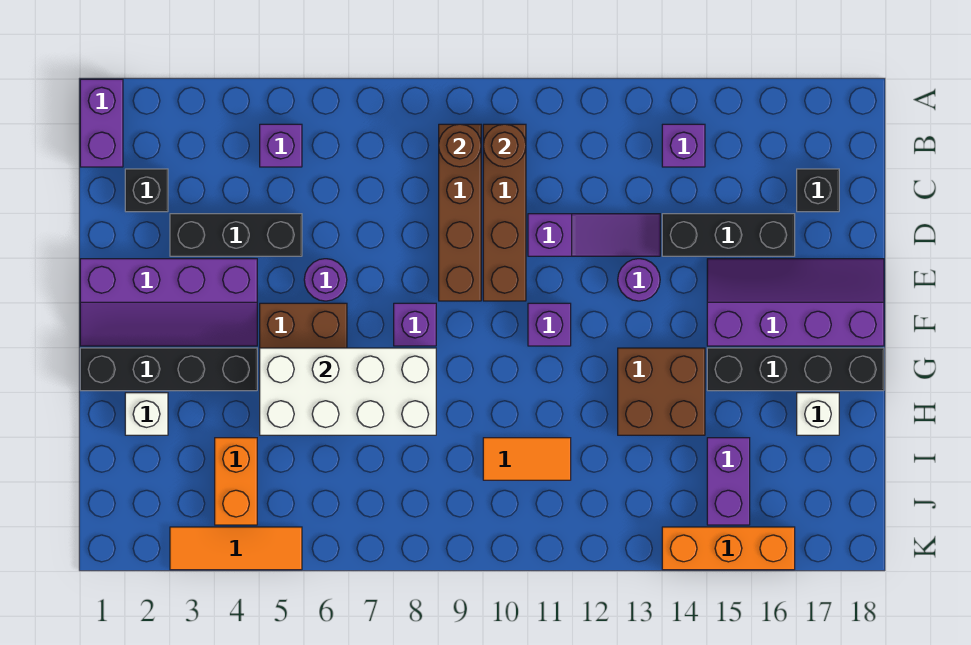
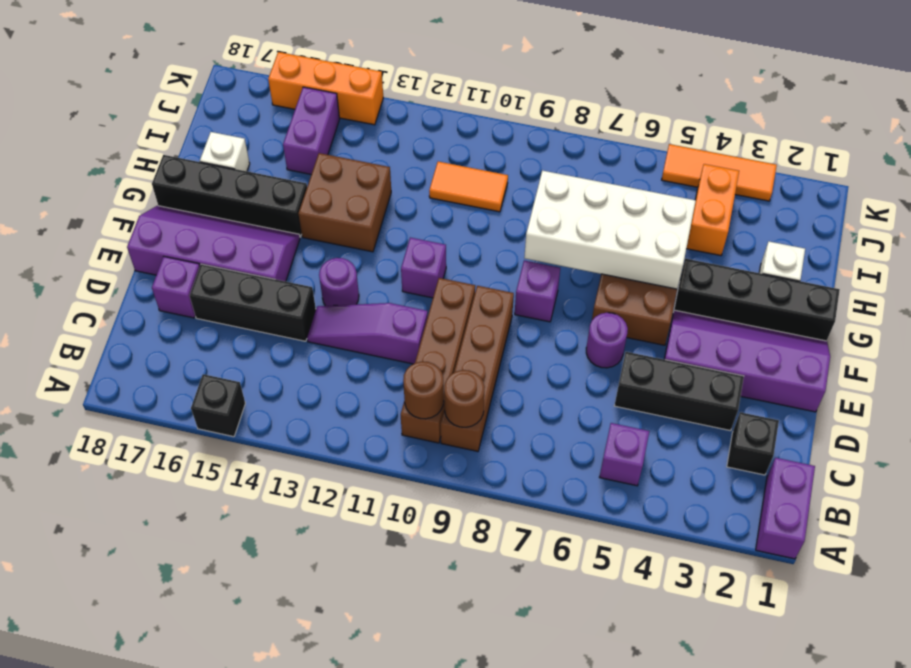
purple 1x1 brick [662,124,705,167] -> purple 1x1 brick moved to [152,257,200,318]
black 1x1 brick [797,169,839,212] -> black 1x1 brick moved to [191,374,245,437]
purple 2x4 slope [707,259,884,346] -> purple 2x4 slope turned to [127,206,300,282]

